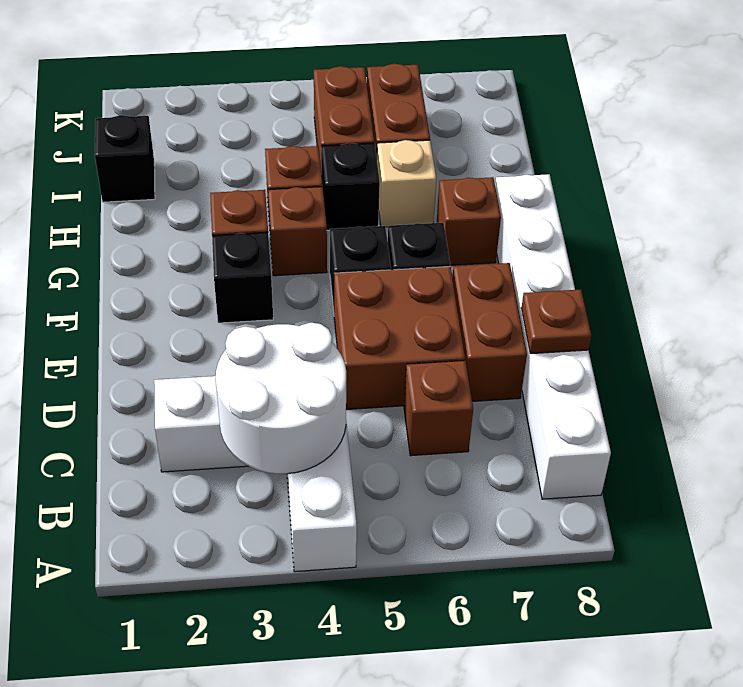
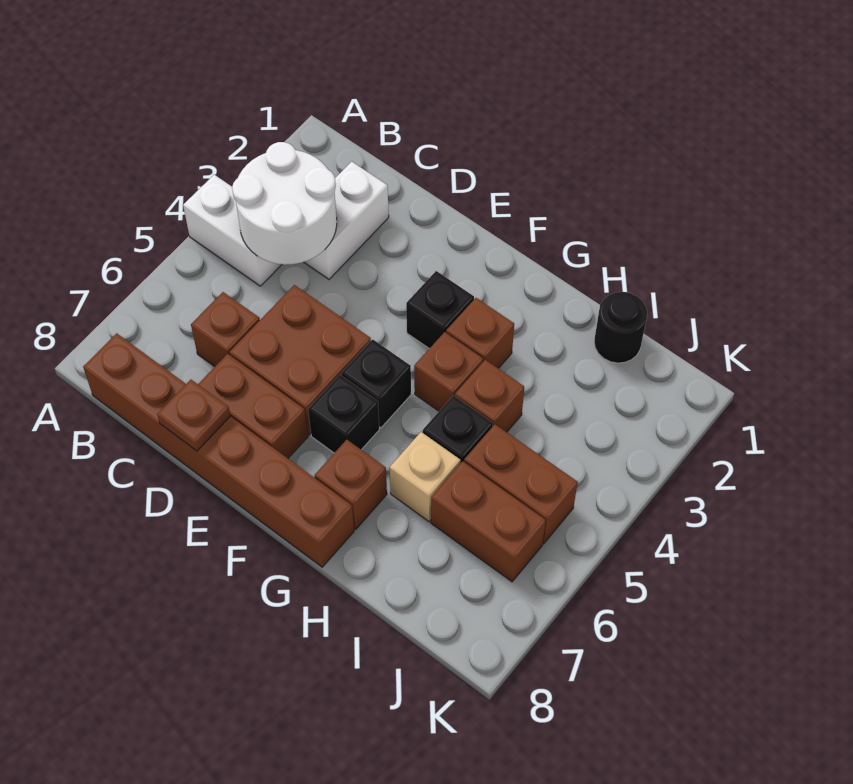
white 1x6 brick [495,174,611,499] -> brown 1x6 brick [83,333,354,567]
black 1x1 brick [95,115,155,202] -> black 1x1 round brick [594,292,647,363]

